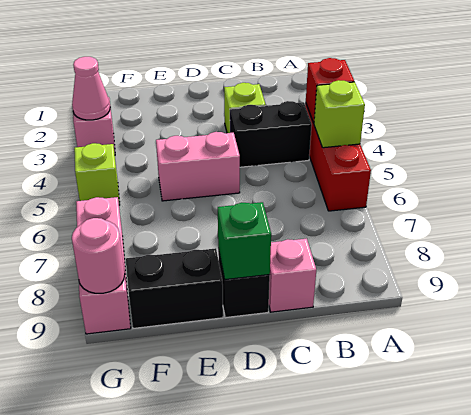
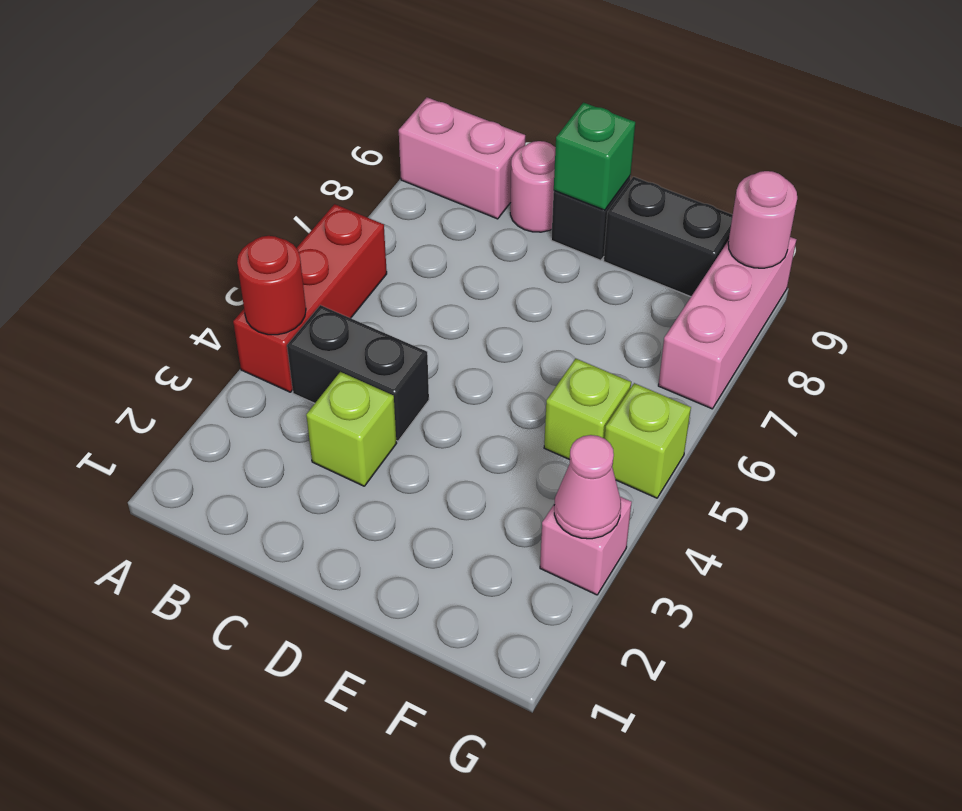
red 1x1 brick [306,58,354,123] -> red 1x1 round brick [237,236,306,335]
lime 1x1 brick [314,80,365,148] -> lime 1x1 brick moved to [544,358,631,460]
pink 1x1 brick [269,239,316,312] -> pink 1x1 round brick [510,141,556,232]
pink 1x2 brick [156,132,240,201] -> pink 1x2 brick moved to [399,97,525,219]

